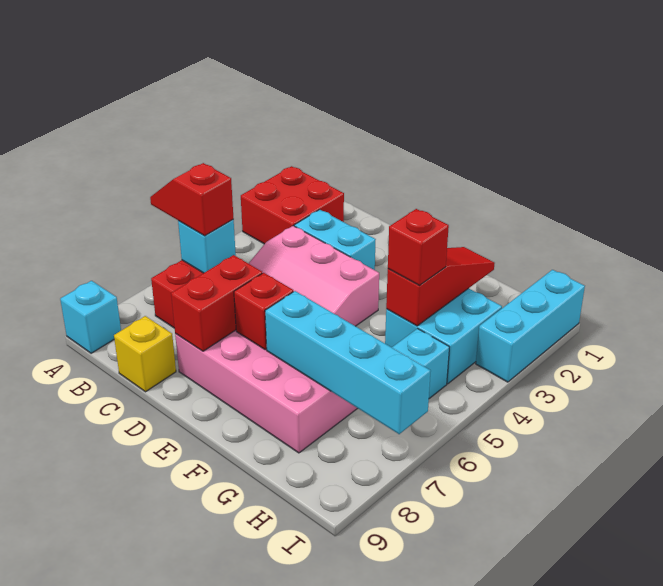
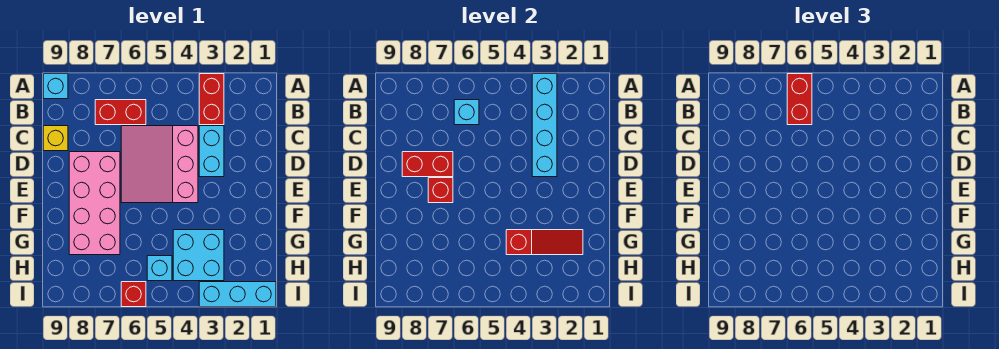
red 2x2 brick [241,166,344,244] -> red 1x2 brick [199,74,224,125]
red 1x2 slope [150,163,234,236] -> red 1x2 brick [787,74,812,125]
cyan 1x4 brick [265,291,431,434] -> cyan 1x4 brick moved to [532,74,557,177]
red 1x1 brick [388,209,449,285] -> red 1x1 brick moved to [121,282,146,307]

